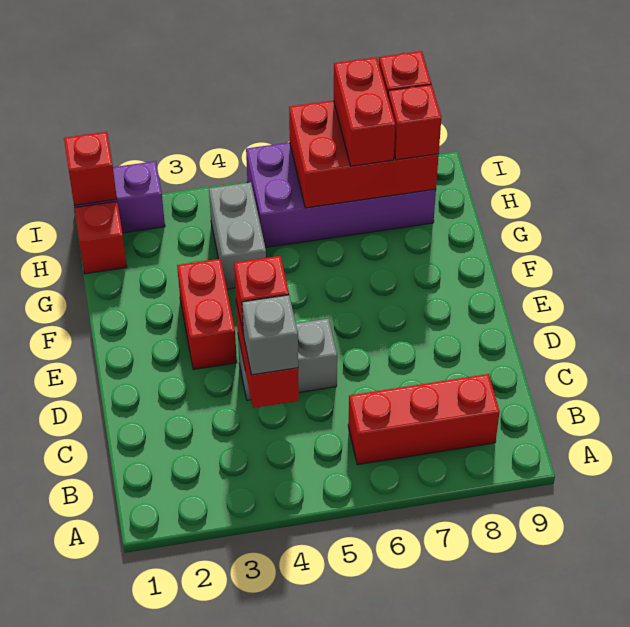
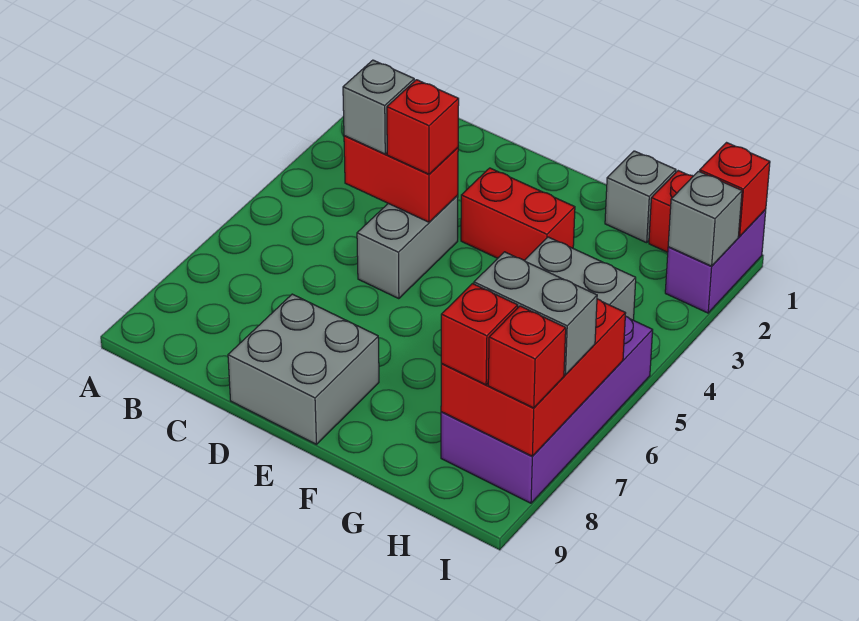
red 1x3 brick [348,374,500,465] -> none
none -> grey 2x2 brick [228,294,379,444]
none -> grey 1x1 brick [605,151,676,243]
red 1x2 brick [334,57,395,166] -> grey 1x2 brick [474,252,597,375]
none -> grey 1x1 brick [668,171,742,266]

